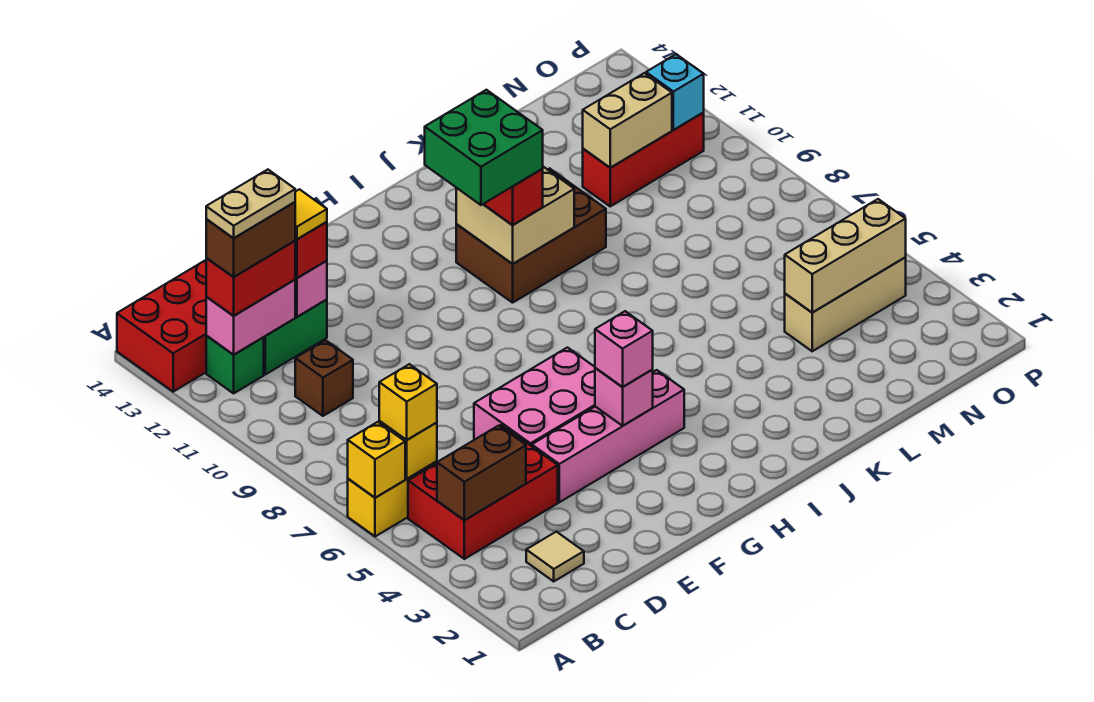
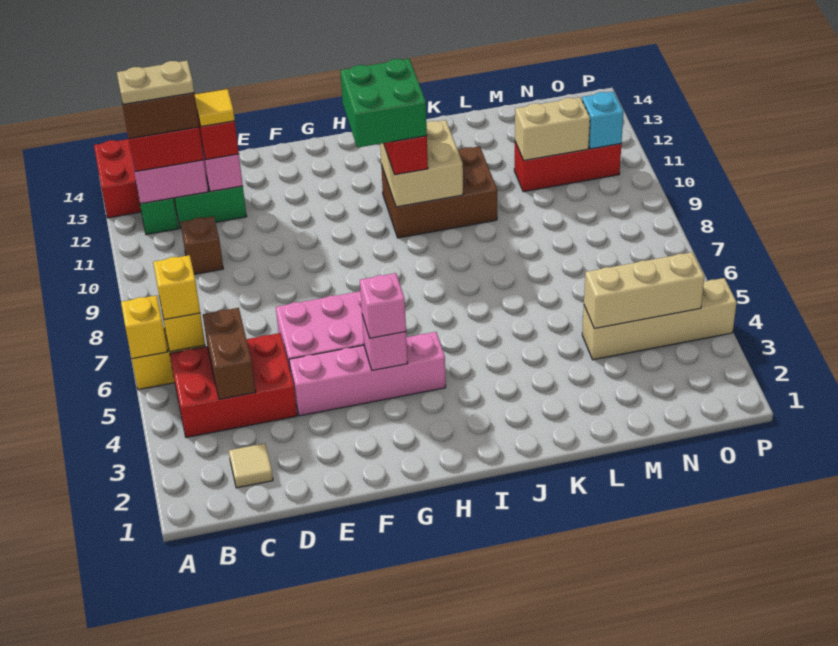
brown 1x2 brick [437,426,526,520] -> brown 1x2 brick turned to [203,308,256,399]
tan 1x3 brick [785,258,906,351] -> tan 1x4 brick [582,278,737,360]

